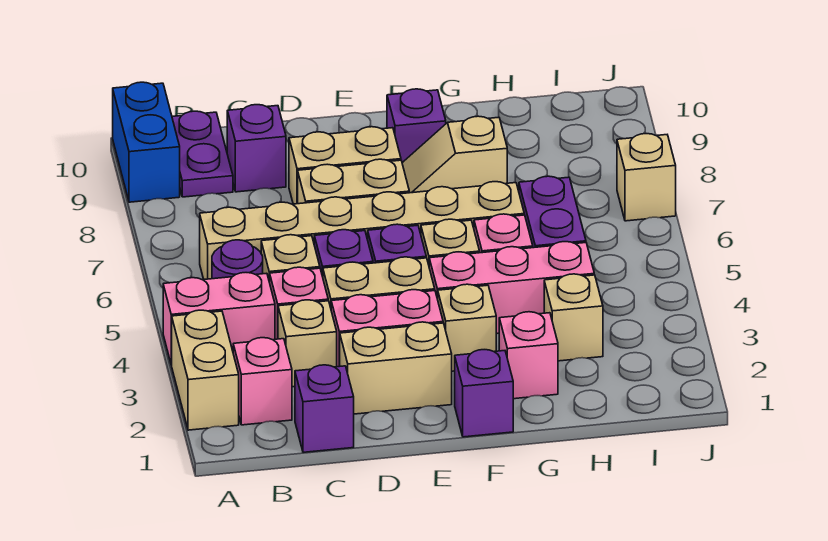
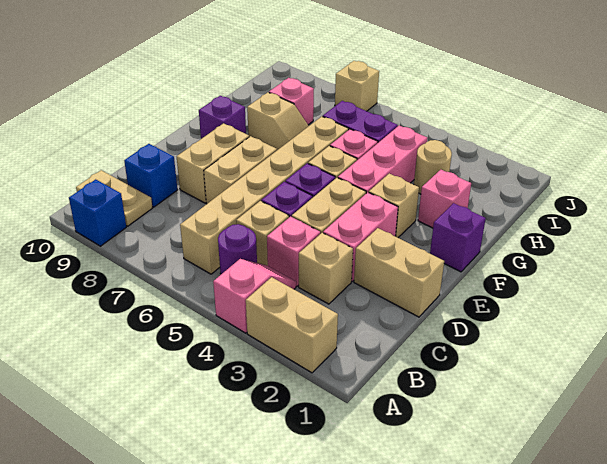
pink 1x2 brick [163,273,275,365] -> pink 1x2 slope [213,259,296,333]
blue 1x2 brick [113,82,180,202] -> blue 1x1 brick [69,179,126,246]
pink 1x1 brick [233,338,292,425] -> pink 1x1 brick moved to [269,78,314,125]
purple 1x2 plate [172,111,233,197] -> tan 1x2 plate [76,170,152,226]
purple 1x1 brick [295,365,354,452] -> none
purple 1x1 brick [227,105,286,192] -> blue 1x1 brick [124,144,177,207]
tan 1x2 brick [340,322,452,414] -> tan 1x2 brick turned to [354,228,444,317]
tan 1x2 slope [402,116,507,193] -> tan 1x2 slope turned to [247,92,308,150]
tan 1x1 brick [544,274,603,361] -> tan 1x1 round brick [414,140,452,194]

